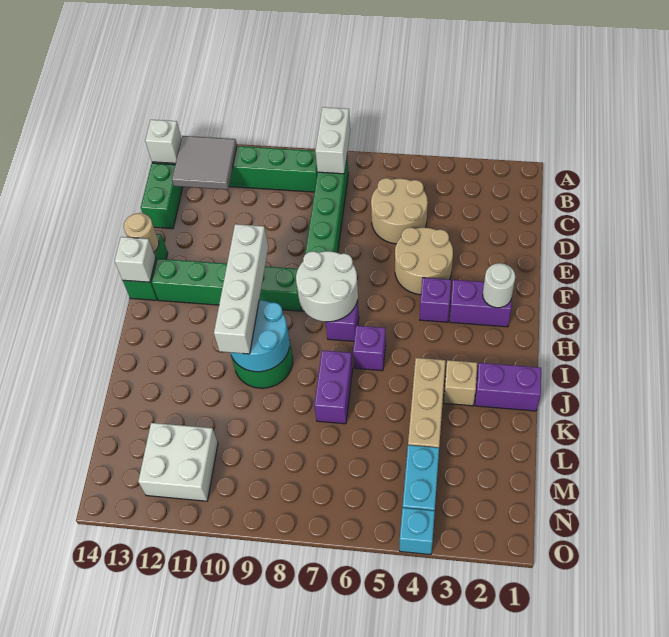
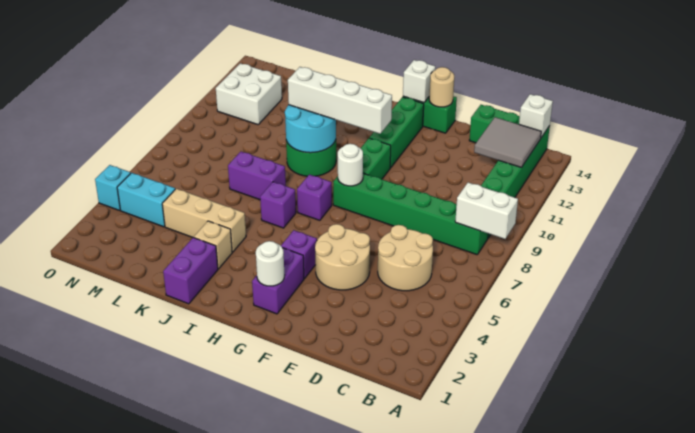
white 2x2 round brick [296,251,358,322] -> white 1x1 round brick [338,144,363,186]

